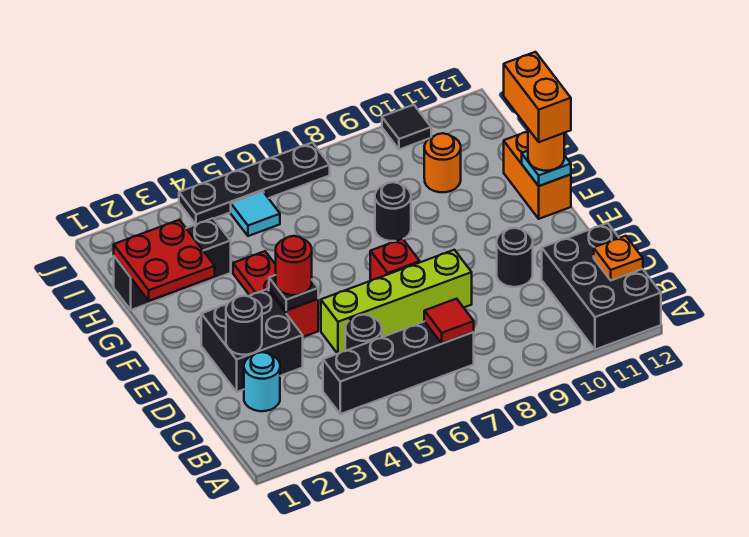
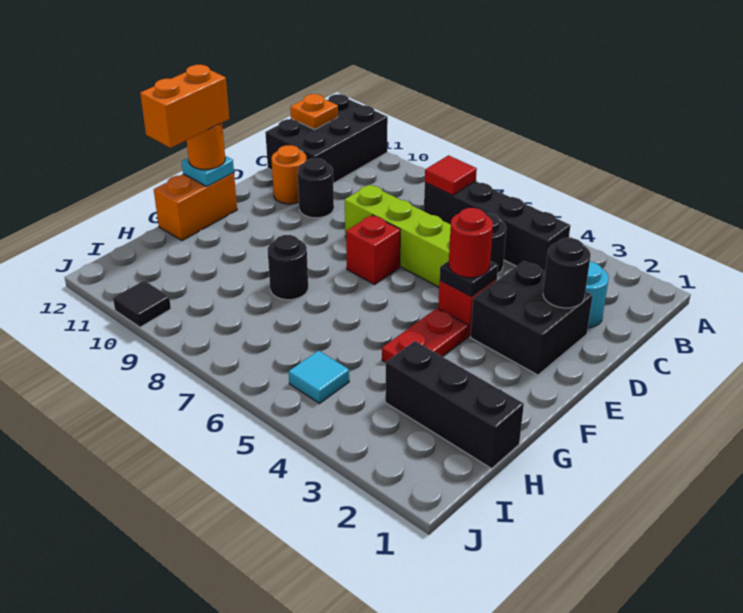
red 2x2 plate [114,220,215,301] -> none
orange 1x1 round brick [424,133,461,192] -> orange 1x1 round brick moved to [271,145,306,204]
black 1x4 plate [179,143,330,224] -> none

